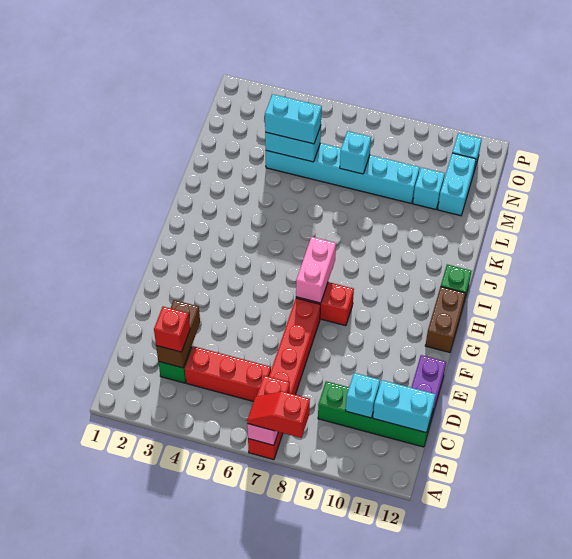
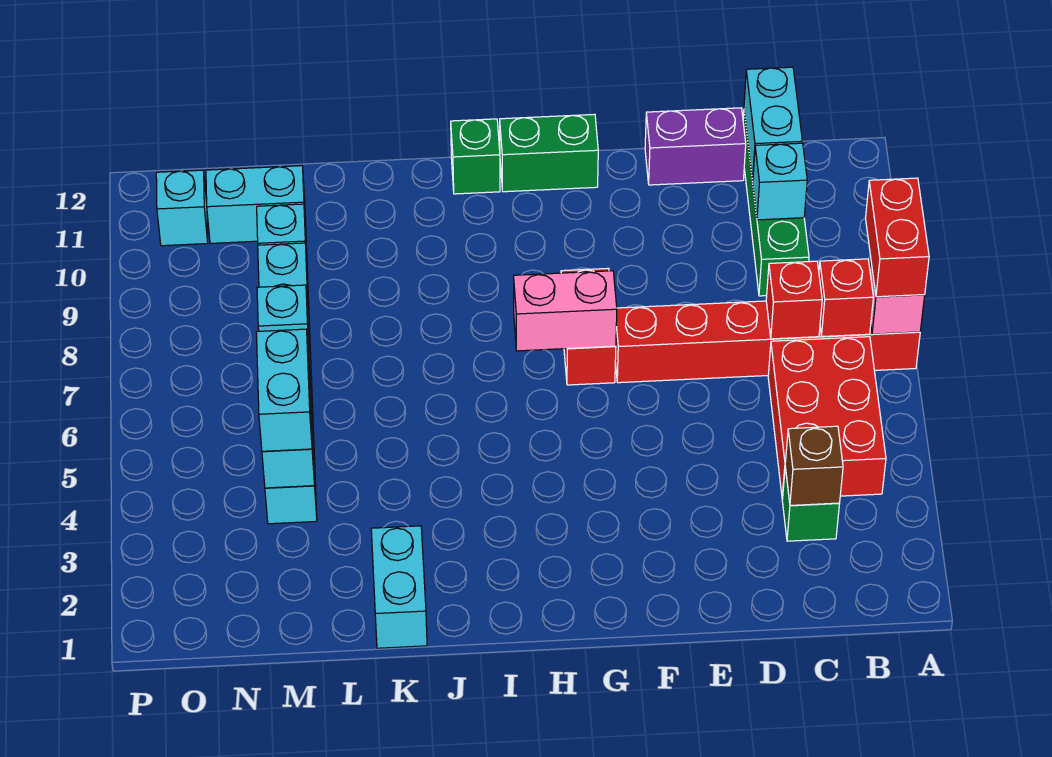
red 1x2 slope [247,391,310,438] -> red 1x2 brick [866,178,929,297]
brown 1x2 brick [156,300,200,368] -> brown 1x1 brick [785,426,843,505]
red 1x1 brick [154,307,190,352] -> red 1x1 brick moved to [766,261,822,339]
red 1x3 brick [185,346,271,402] -> red 2x3 brick [768,337,886,499]
brown 1x2 brick [425,287,465,353] -> green 1x2 brick [500,114,598,192]
none -> cyan 1x2 brick [371,526,427,648]

